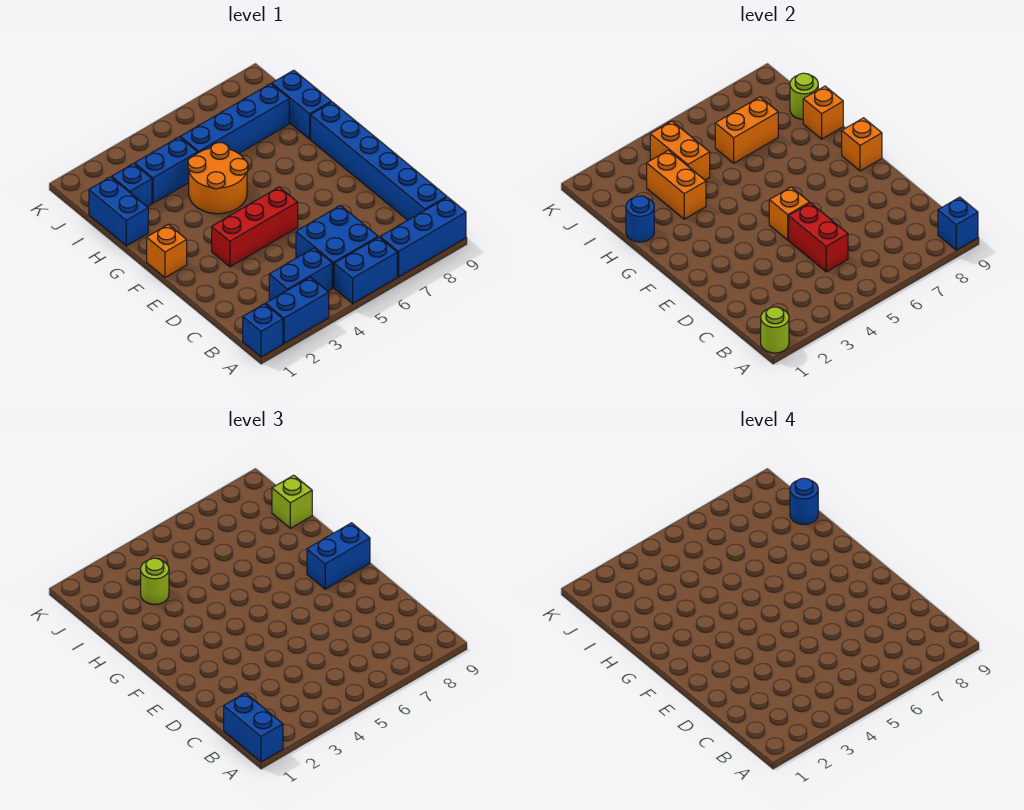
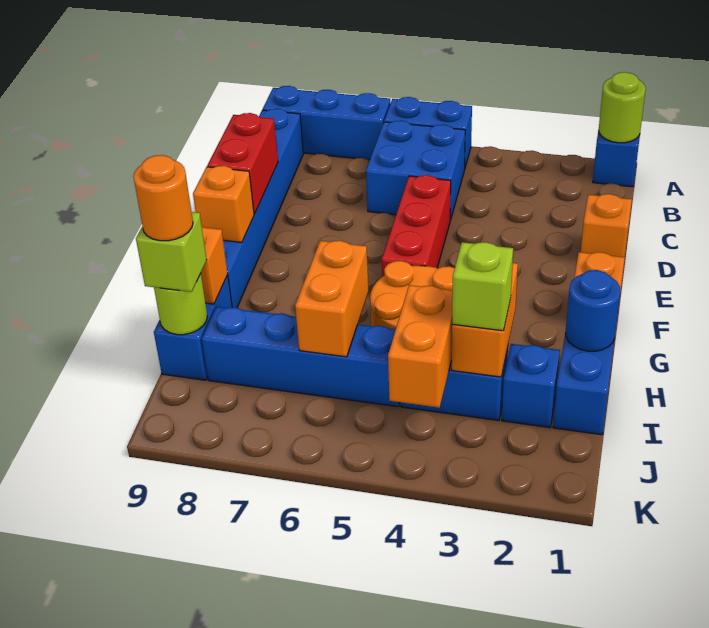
blue 1x2 brick [224,693,283,762] -> none
blue 1x2 brick [266,277,329,344] -> none
blue 1x1 brick [938,197,978,250] -> none
blue 1x2 brick [269,248,332,300] -> none
red 1x2 brick [789,203,848,272] -> red 1x2 brick moved to [207,113,278,214]
red 1x3 brick [212,187,298,267] -> red 1x3 brick turned to [382,175,451,276]
orange 1x1 brick [769,187,810,240] -> orange 1x1 brick moved to [581,194,632,257]
blue 1x2 brick [307,523,370,589] -> none
lime 1x1 round brick [141,558,169,604] -> lime 1x1 brick [452,242,513,331]
orange 1x2 brick [715,97,778,163] -> orange 1x2 brick turned to [295,241,369,357]
blue 1x1 round brick [790,478,818,524] -> orange 1x1 round brick [133,155,193,241]

